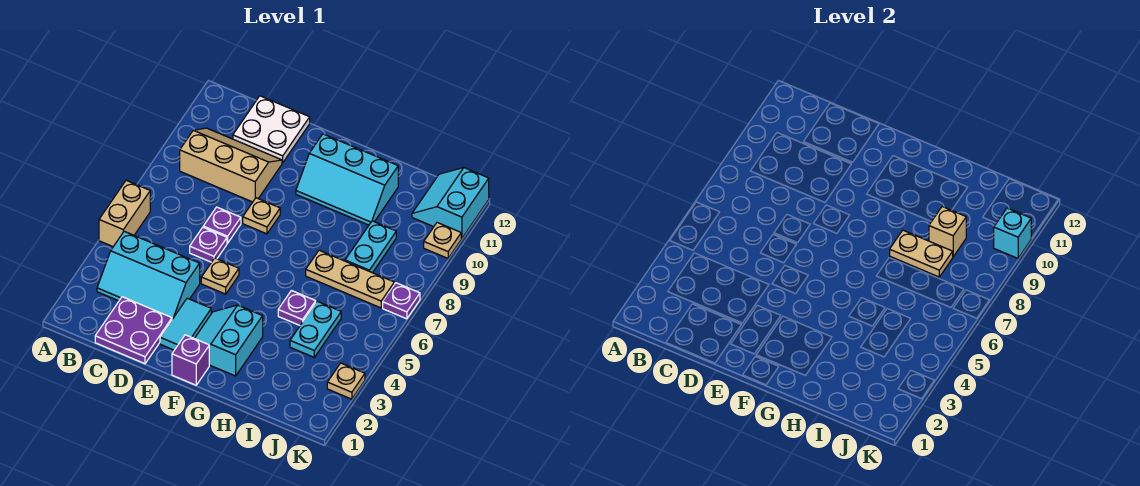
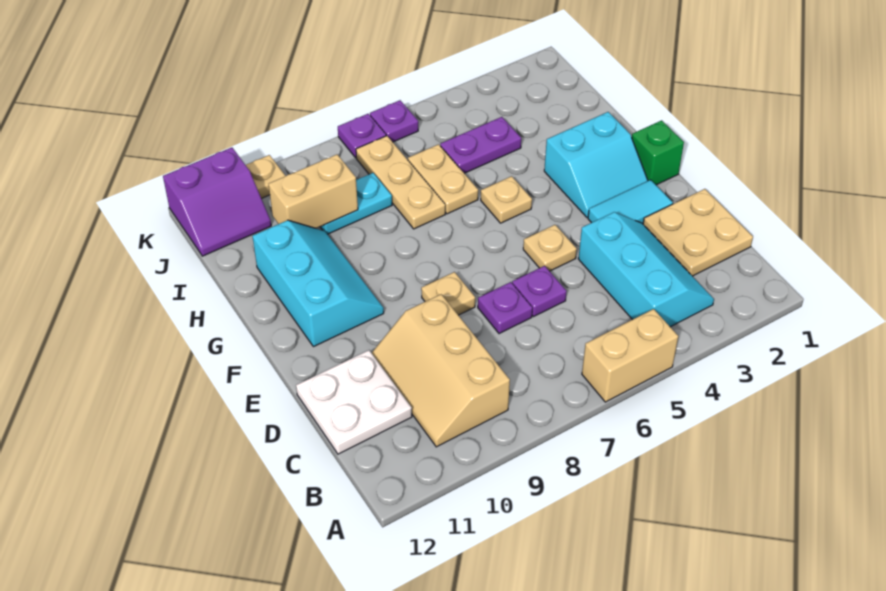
purple 2x2 plate [95,297,172,364] -> tan 2x2 plate [643,189,753,276]
purple 1x1 brick [172,335,209,385] -> green 1x1 brick [632,120,684,185]
purple 1x1 plate [278,291,316,325] -> purple 1x1 plate moved to [370,100,418,142]
tan 1x2 plate [890,230,953,277] -> tan 1x2 plate moved to [408,144,478,214]
cyan 1x2 plate [290,301,341,357] -> purple 1x2 plate [440,117,521,173]
tan 1x1 brick [929,207,966,257] -> tan 1x2 brick [268,154,358,228]
cyan 2x2 slope [412,168,489,238] -> purple 2x2 slope [163,148,271,256]
tan 1x1 plate [327,363,365,399] -> tan 1x1 plate moved to [481,176,532,223]
cyan 1x1 brick [994,208,1031,258] -> none

